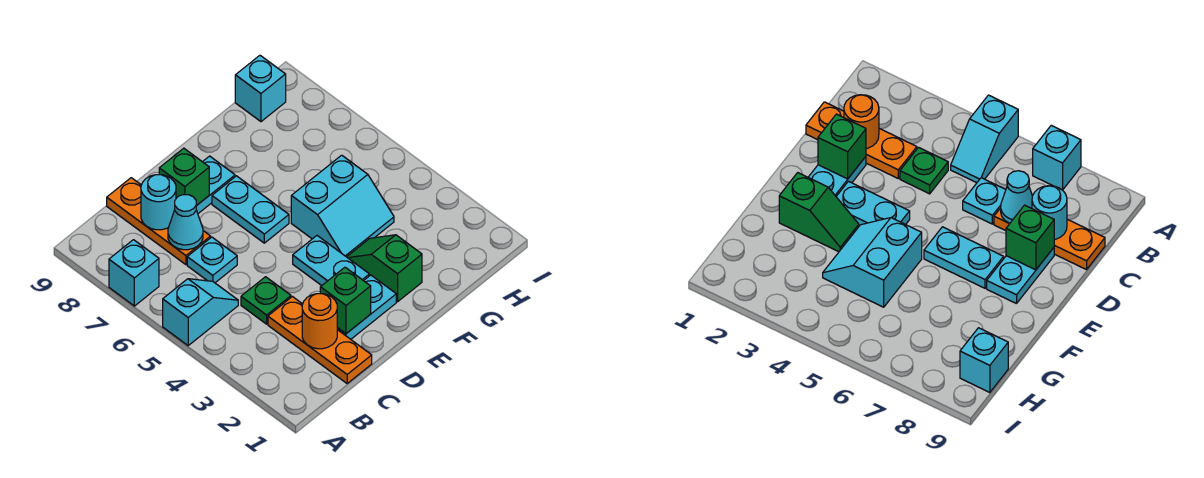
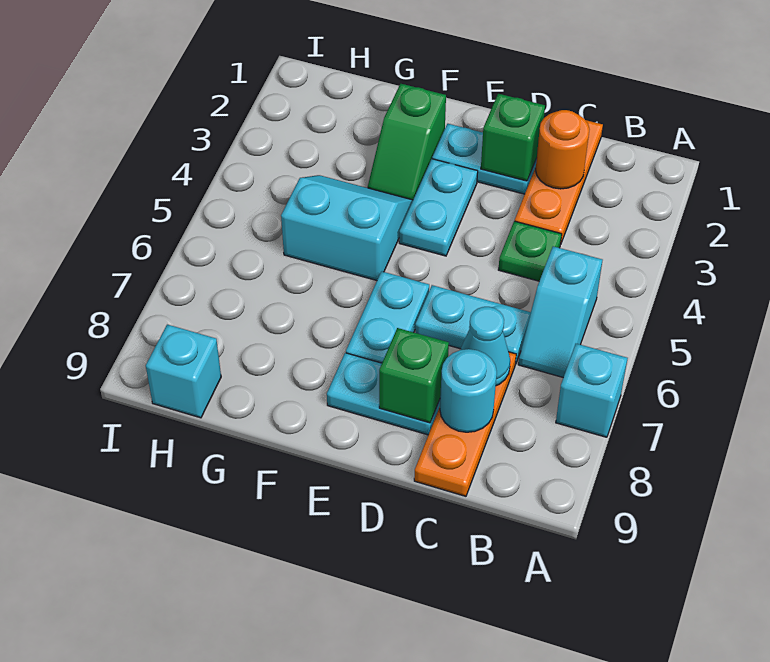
cyan 1x2 slope [163,279,238,346] -> cyan 1x2 slope turned to [518,246,602,378]
cyan 1x1 plate [187,237,237,283] -> cyan 1x2 plate [415,285,531,364]

